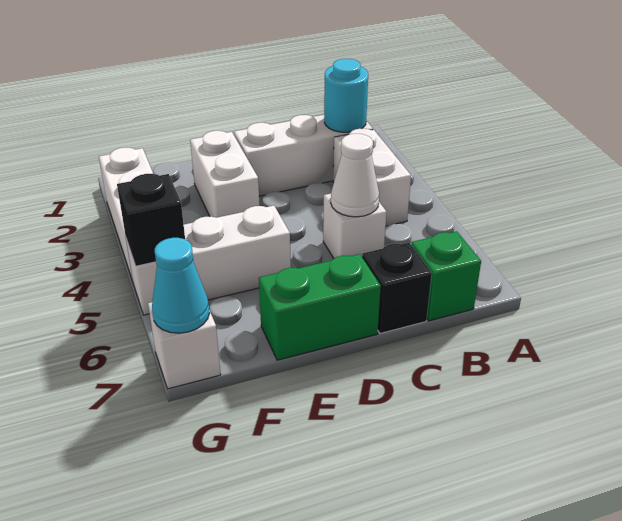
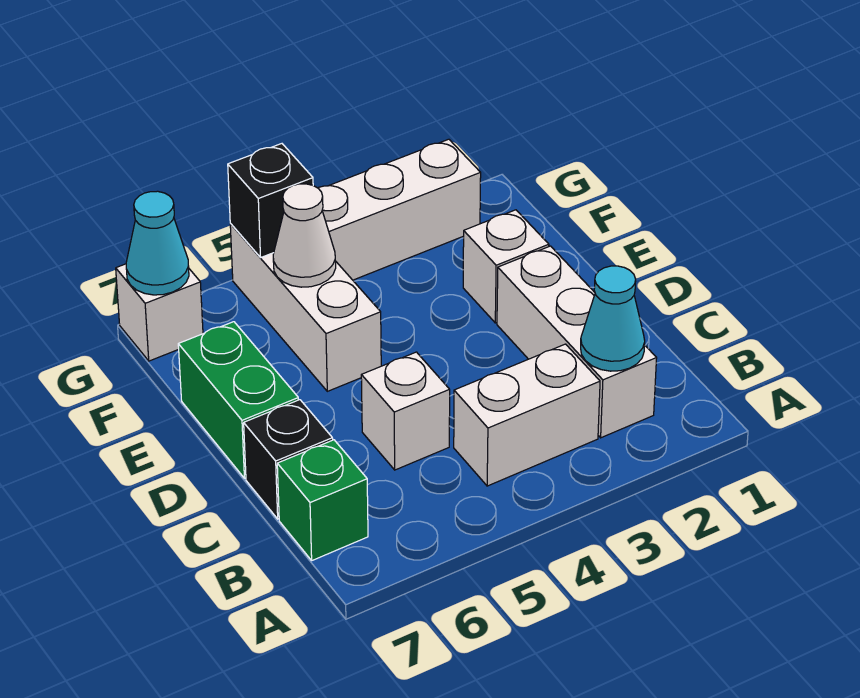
cyan 1x1 round brick [324,59,368,132] -> cyan 1x1 cone [581,266,645,371]
white 1x1 cone [331,134,379,217] -> white 1x1 cone moved to [273,184,336,287]
white 1x2 brick [190,131,260,218] -> white 1x1 brick [463,210,549,323]

